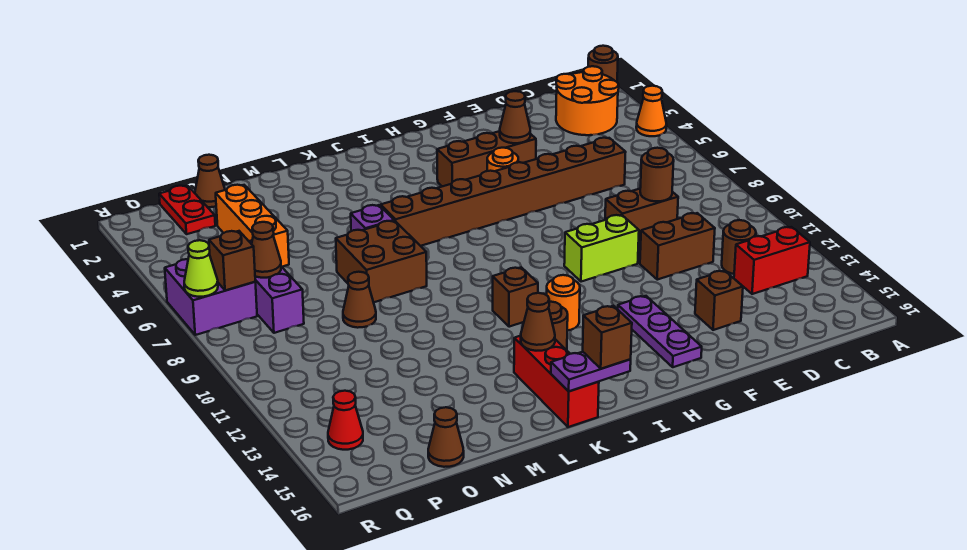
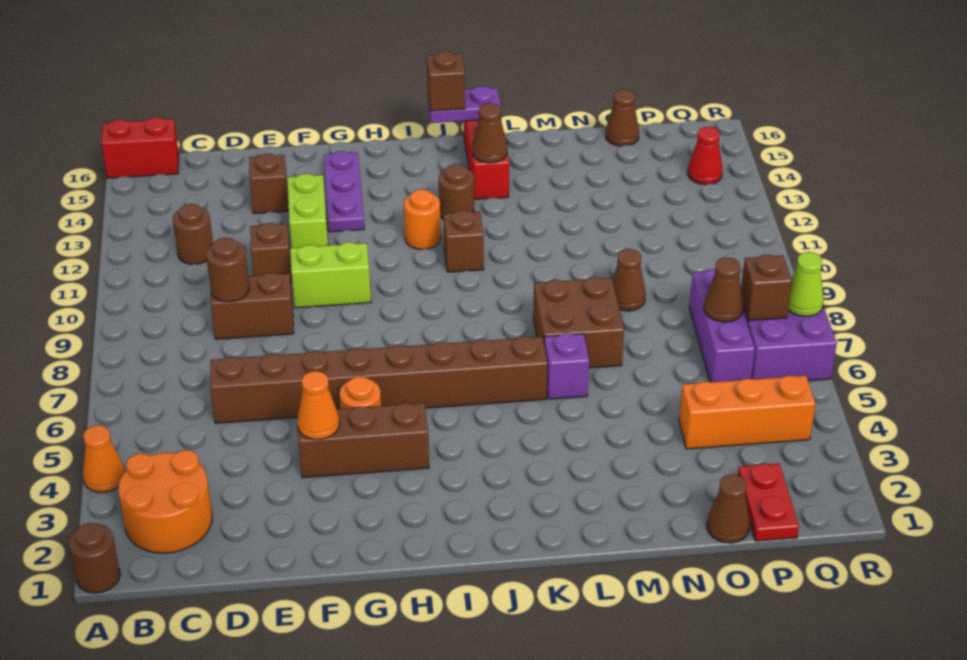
red 1x2 brick [734,227,810,294] -> red 1x2 brick moved to [101,117,179,178]
brown 1x2 brick [640,213,715,280] -> brown 1x1 brick [250,223,291,283]
brown 1x1 cone [500,91,530,143] -> orange 1x1 cone [297,371,339,439]
none -> lime 1x2 brick [287,174,328,248]
orange 1x3 brick [216,185,289,266] -> orange 1x3 brick turned to [679,376,816,449]

